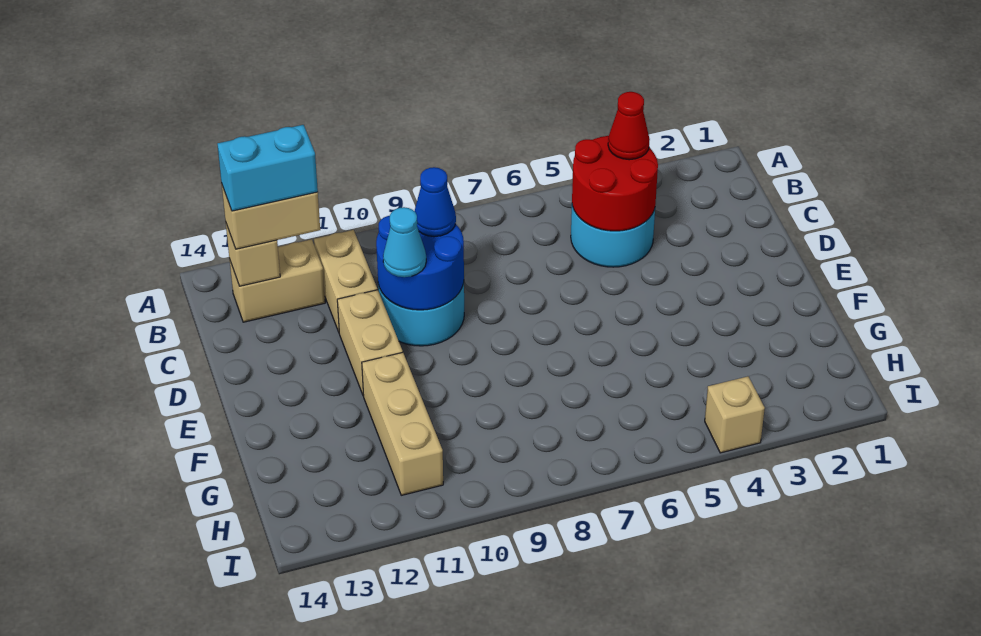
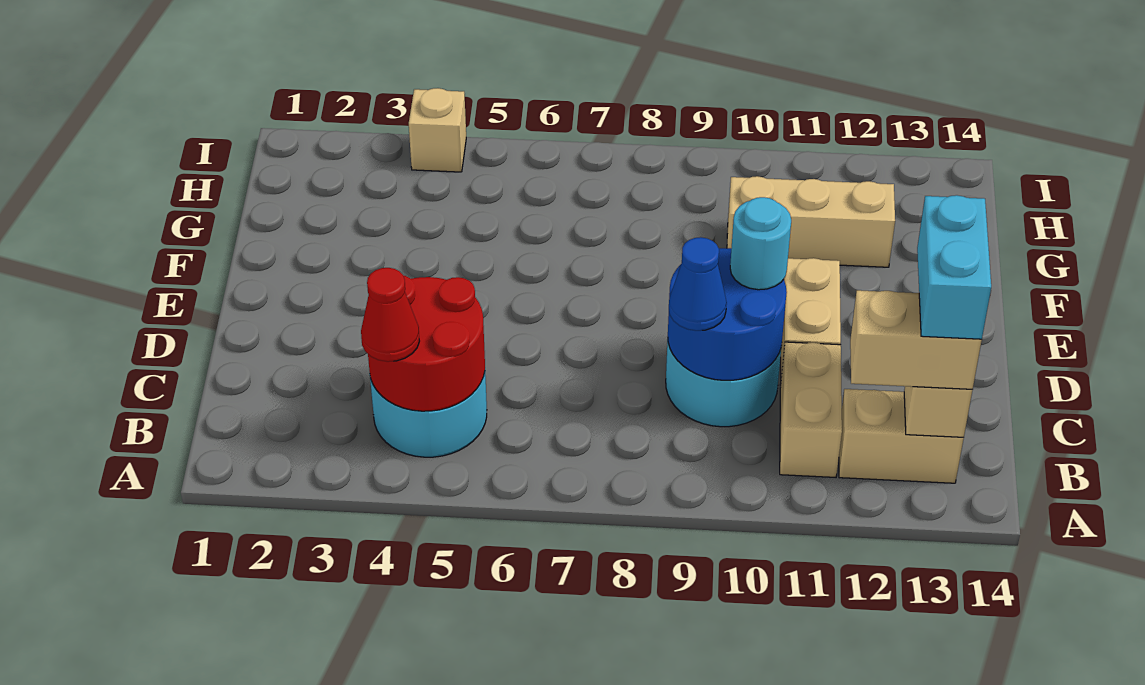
cyan 1x2 brick [217,125,318,211] -> cyan 1x2 brick turned to [917,195,991,340]
cyan 1x1 cone [383,207,426,277] -> cyan 1x1 round brick [730,197,791,290]
tan 1x3 brick [362,352,443,495] -> tan 1x3 brick turned to [727,176,895,267]

